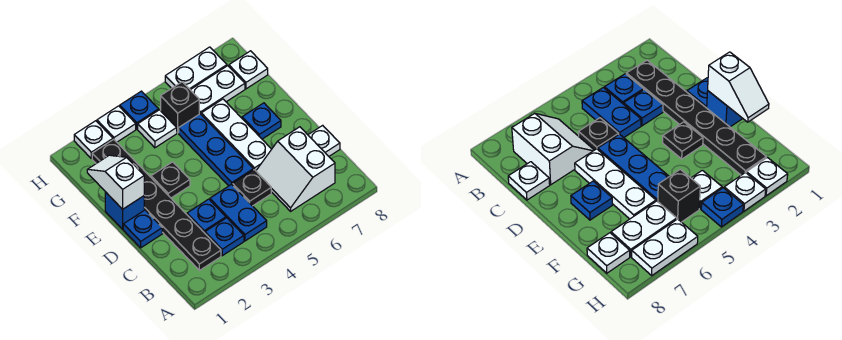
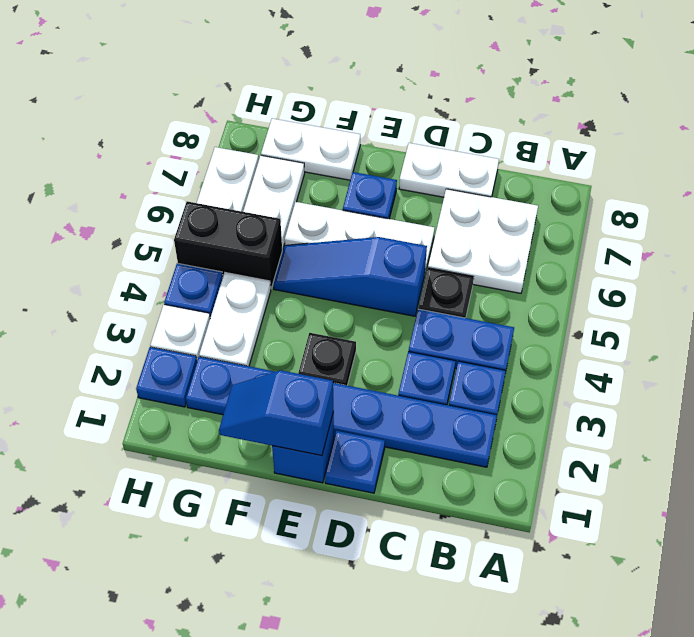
black 1x6 plate [92,139,221,270] -> blue 1x6 plate [186,357,497,467]
white 2x2 slope [256,127,335,211] -> white 2x2 plate [428,189,538,293]
white 1x1 plate [308,125,340,156] -> white 1x2 plate [399,143,499,197]
blue 1x3 plate [179,114,253,186] -> blue 1x3 slope [273,237,427,316]
white 1x2 slope [87,155,144,209] -> blue 1x2 slope [219,370,334,456]
white 1x1 plate [138,110,177,148] -> white 1x2 plate [199,273,271,366]
black 1x1 brick [161,82,199,133] -> black 1x2 brick [174,201,282,288]
white 1x1 plate [229,51,268,89] -> white 1x2 plate [261,119,360,180]
white 1x1 plate [74,121,113,158] -> blue 1x1 plate [136,347,197,407]

